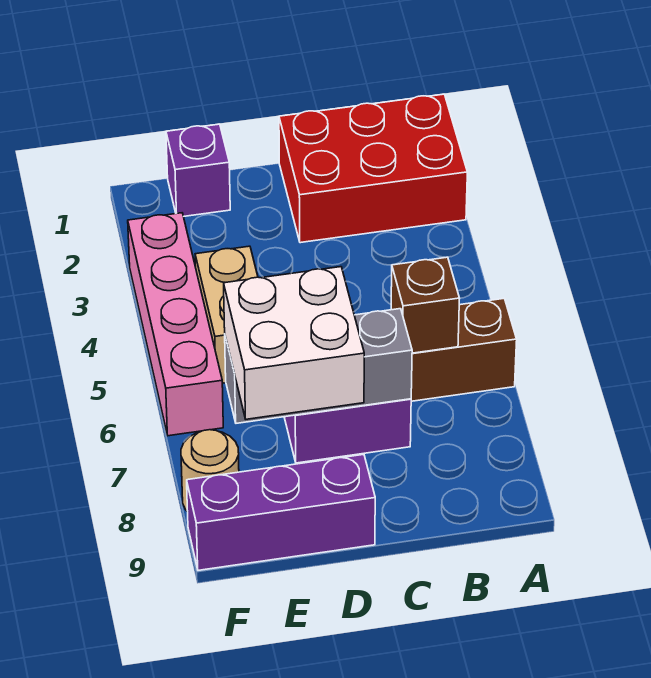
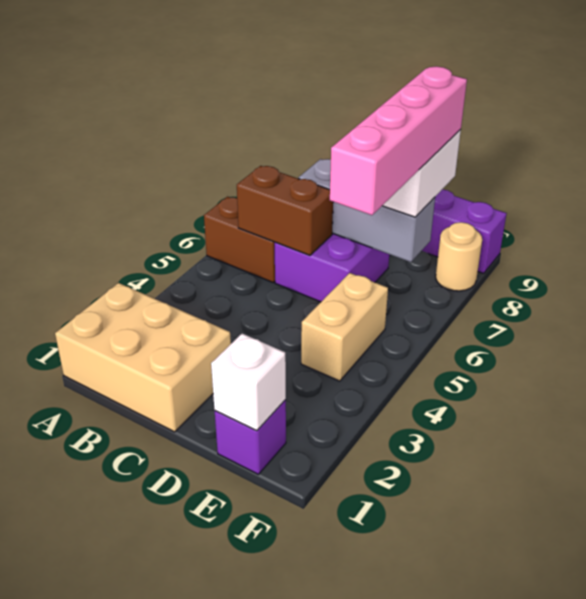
red 2x3 brick [279,94,467,243] -> tan 2x3 brick [55,283,231,432]
brown 1x1 brick [391,257,460,353] -> brown 1x2 brick [237,166,333,255]
none -> white 1x1 brick [211,334,286,431]
pink 1x4 brick [128,213,223,436] -> pink 1x4 brick moved to [330,66,467,215]

